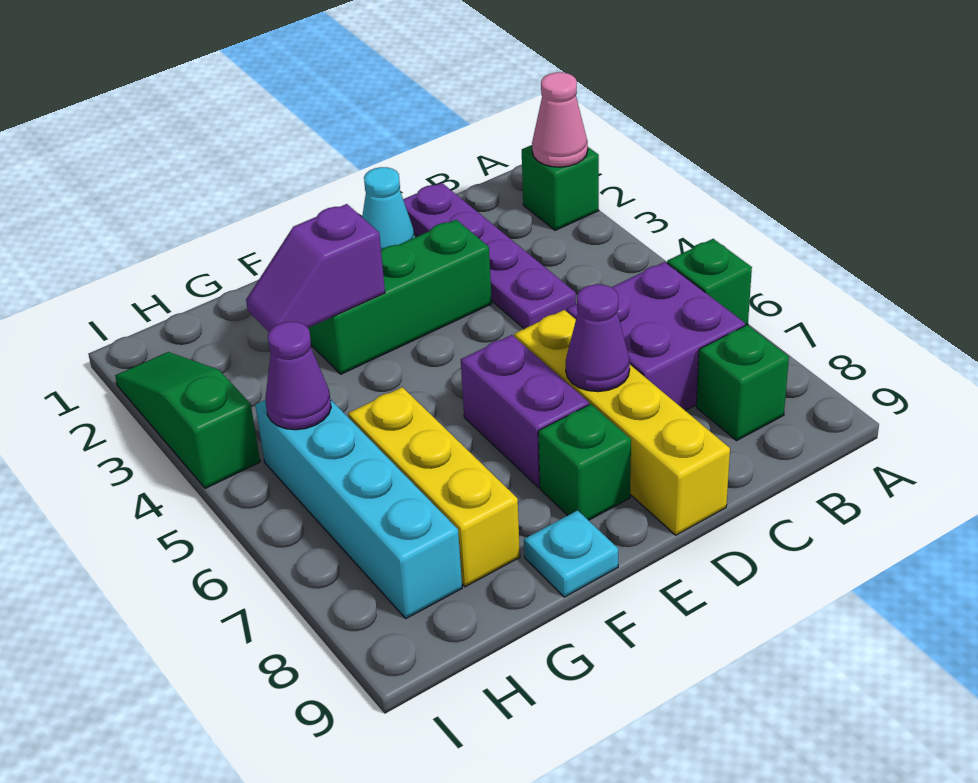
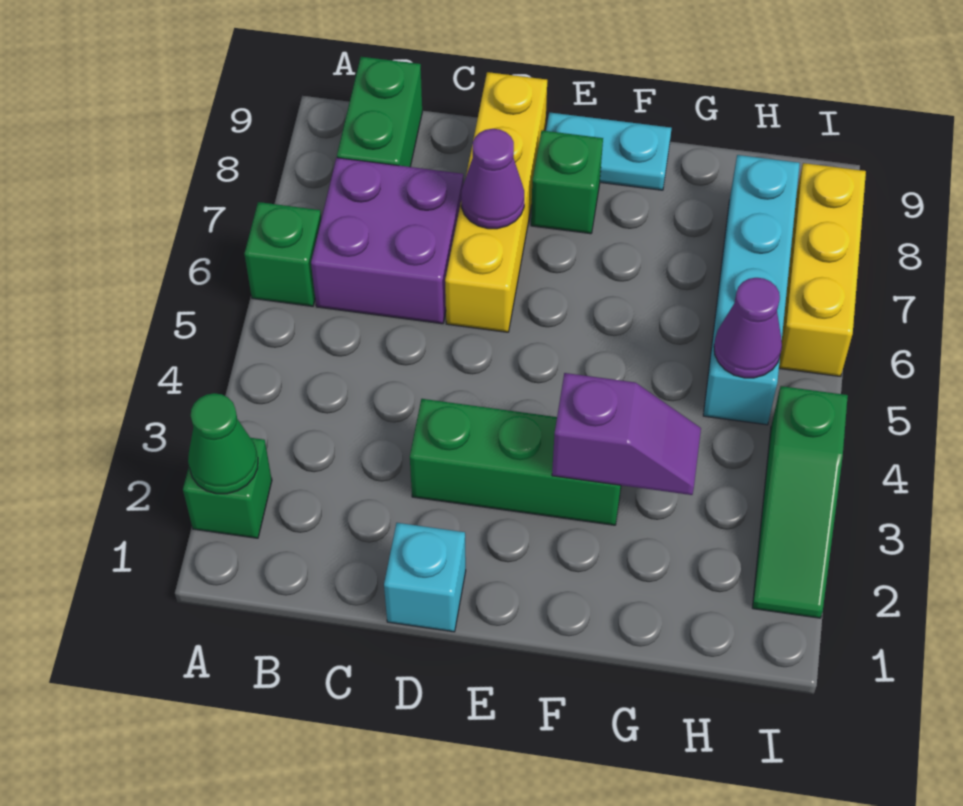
pink 1x1 cone [532,72,588,167] -> green 1x1 cone [188,393,258,494]
green 1x1 brick [696,325,789,441] -> green 1x2 brick [337,57,422,167]
purple 1x4 plate [403,183,576,329] -> none
cyan 1x1 cone [362,167,415,250] -> cyan 1x1 brick [384,523,466,632]
purple 1x2 brick [461,335,589,487] -> none
cyan 1x1 plate [524,510,618,597] -> cyan 1x2 plate [546,112,672,190]
yellow 1x3 brick [348,387,520,587] -> yellow 1x3 brick moved to [779,163,866,377]

